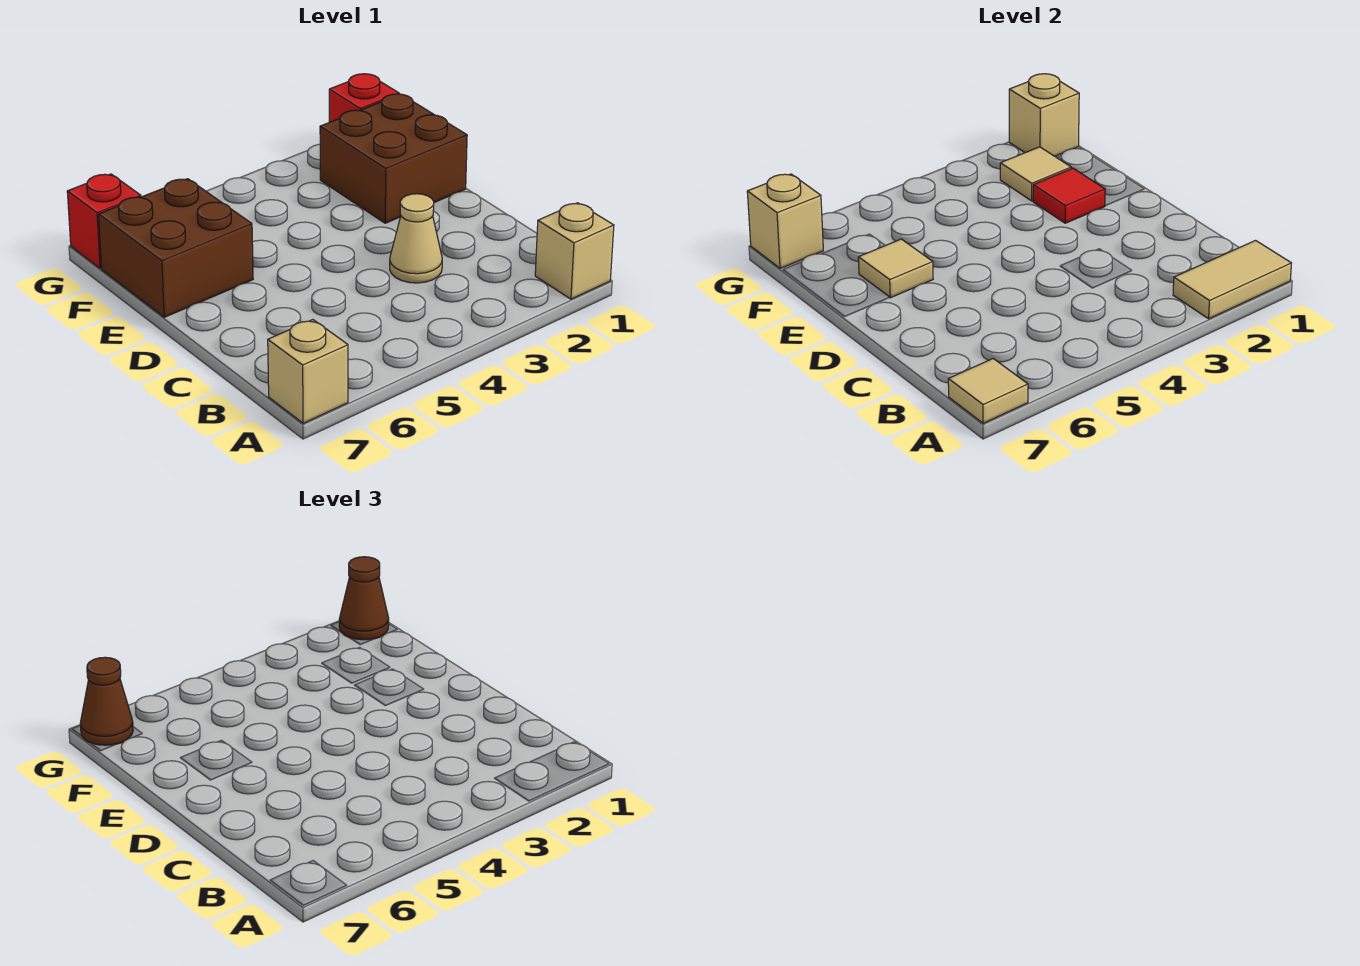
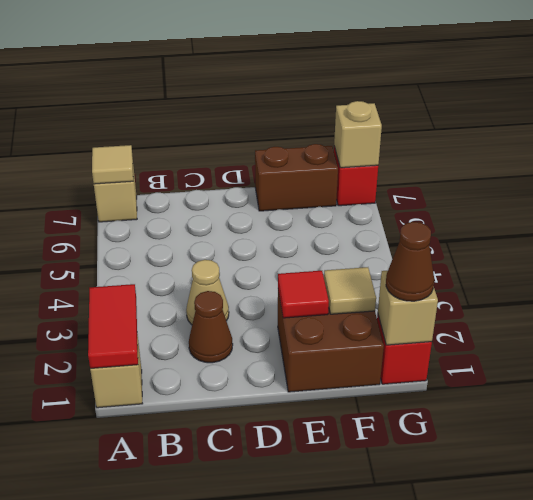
tan 1x2 tile [1173,241,1291,319] -> red 1x2 tile [88,284,138,368]
brown 2x2 brick [99,179,253,317] -> brown 1x2 brick [255,144,338,211]
tan 1x1 tile [858,239,933,298] -> none
brown 1x1 cone [80,657,133,745] -> brown 1x1 cone moved to [189,291,233,363]

